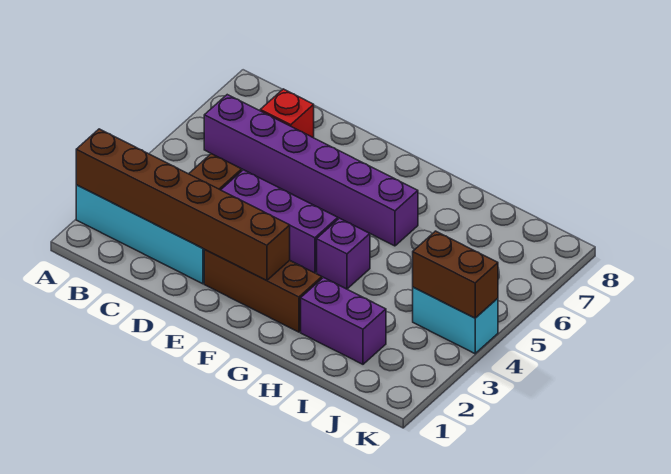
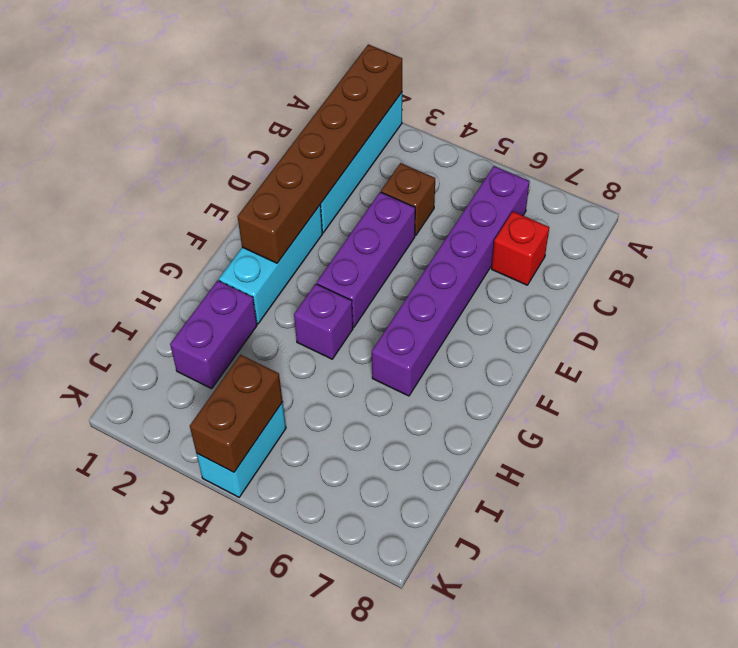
brown 1x3 brick [204,250,322,332] -> cyan 1x3 brick [219,205,322,324]

